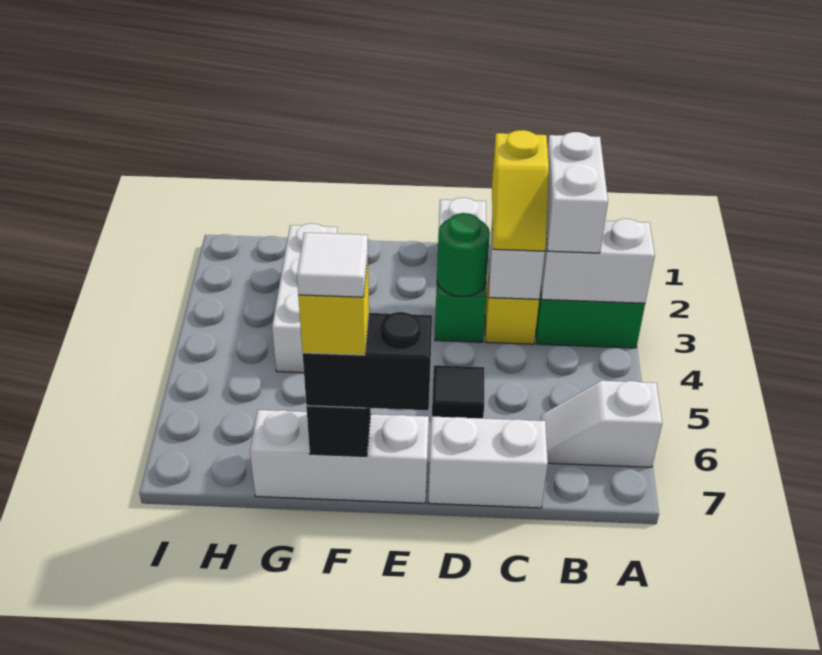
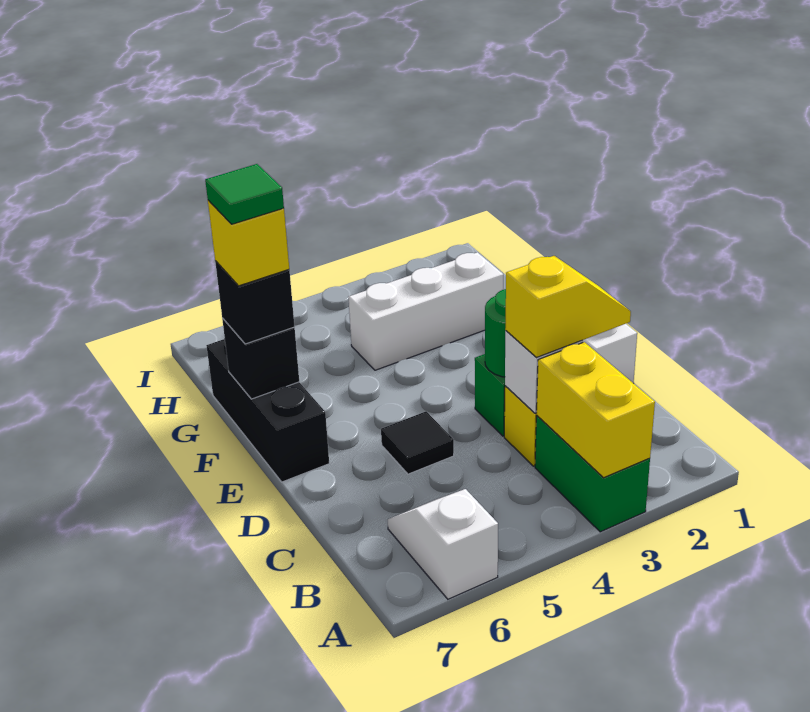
white 1x2 brick [541,219,655,303] -> yellow 1x2 brick [537,342,655,478]
white 1x2 brick [546,132,608,253] -> none
yellow 1x2 slope [492,130,549,251] -> yellow 1x2 slope turned to [505,256,631,358]
white 1x2 brick [428,417,548,508] -> none
white 1x3 brick [250,410,429,503] -> black 1x3 brick [206,338,329,482]
black 1x2 brick [303,312,432,410] -> black 1x1 brick [215,261,295,344]
white 1x1 tile [297,233,368,297] -> green 1x1 tile [205,164,284,224]

